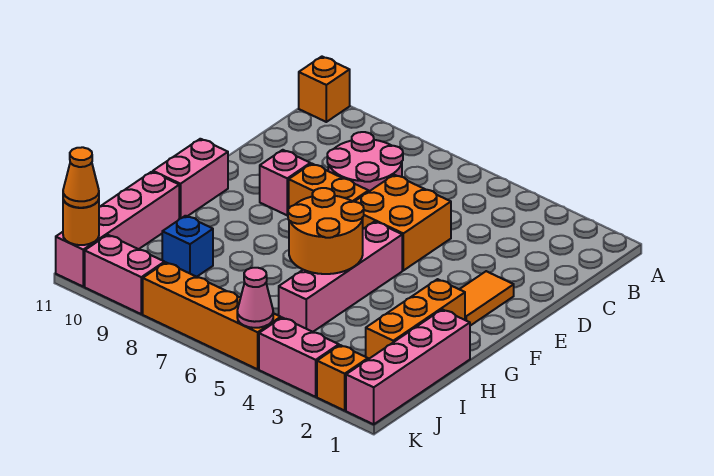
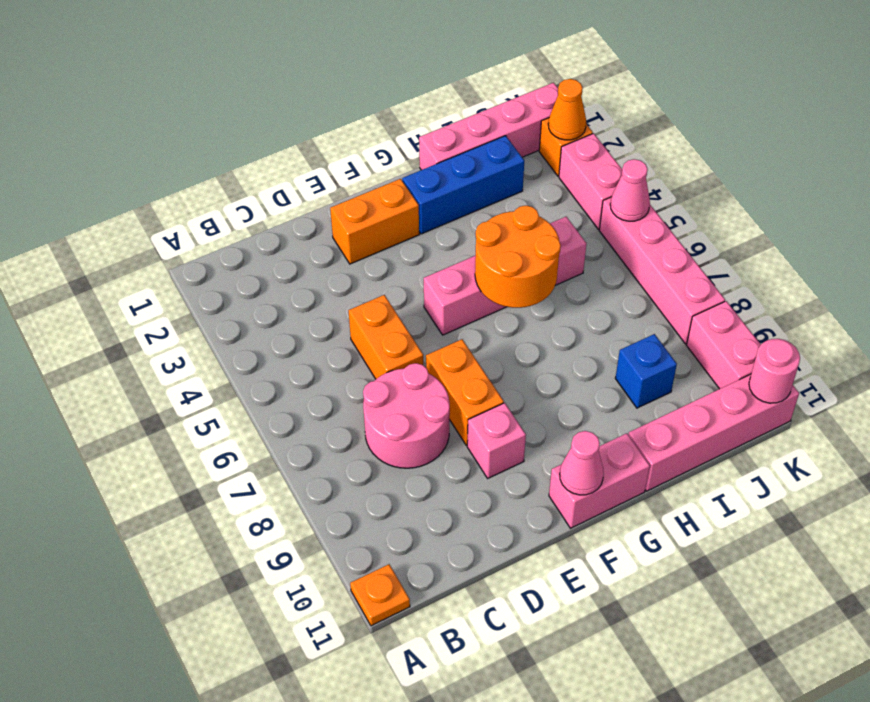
orange 1x1 brick [299,57,350,122] -> orange 1x1 plate [350,564,410,626]
orange 2x2 brick [355,175,451,270] -> orange 1x2 brick [349,295,423,379]
orange 1x2 tile [459,271,514,326] -> orange 1x2 brick [330,179,419,264]
none -> pink 1x1 cone [560,431,604,495]
orange 1x3 brick [366,279,465,359] -> blue 1x3 brick [402,136,524,234]
orange 1x4 brick [143,263,281,369] -> pink 1x4 brick [599,197,725,344]
orange 1x1 round brick [63,199,99,245] -> pink 1x1 round brick [749,339,800,403]
orange 1x1 cone [63,147,99,208] -> orange 1x1 cone moved to [548,79,586,140]

